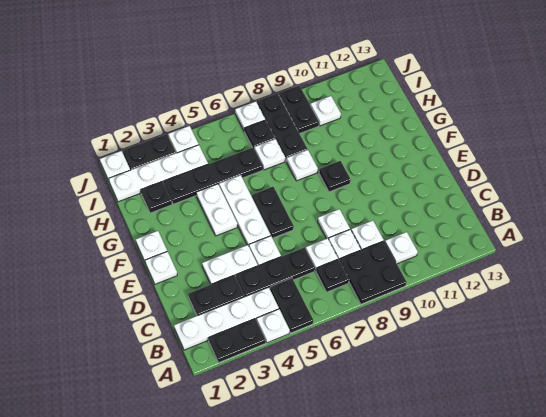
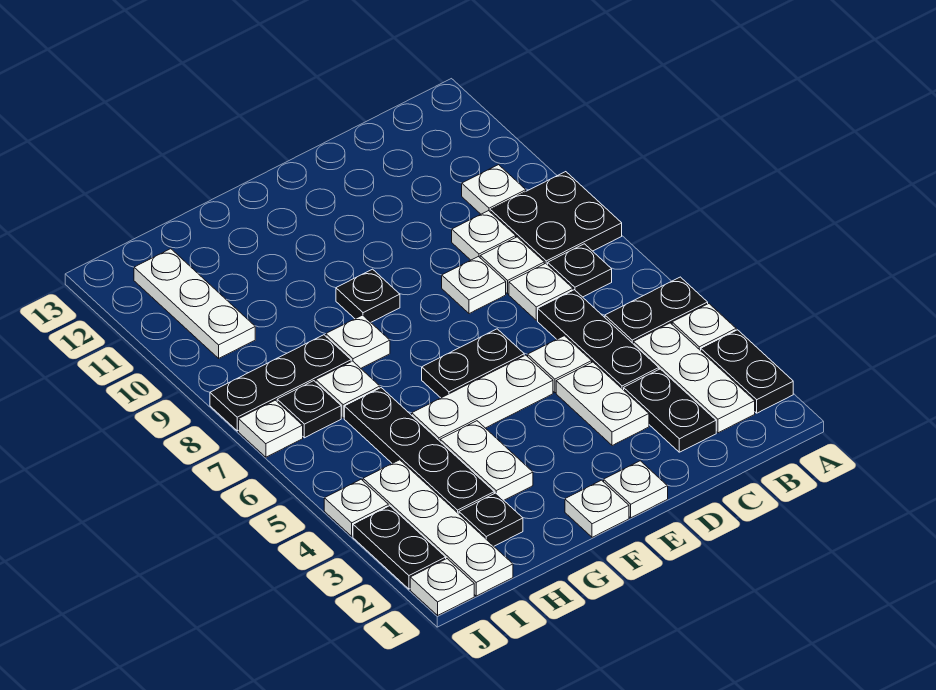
white 1x4 plate [174,287,279,350] -> white 1x3 plate [634,323,755,433]
white 1x2 plate [196,184,237,236] -> white 1x2 plate turned to [440,421,533,500]
black 1x2 plate [279,86,319,134] -> none
white 1x1 plate [311,96,341,126] -> white 1x3 plate [134,249,255,358]

